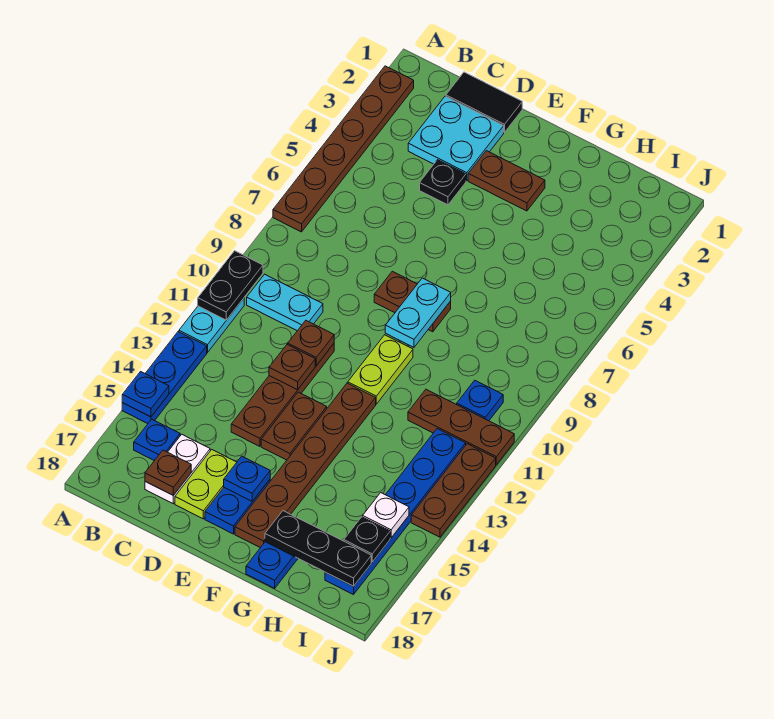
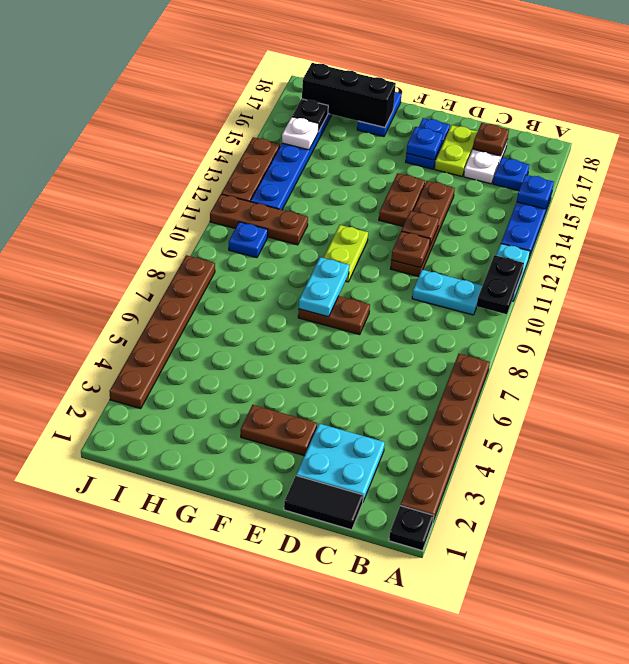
black 1x1 plate [420,160,466,205] -> black 1x1 plate moved to [389,506,434,551]
brown 1x6 plate [235,383,376,548] -> brown 1x6 plate moved to [109,255,215,409]
black 1x3 plate [265,511,371,586] -> black 1x3 brick [302,63,396,128]

